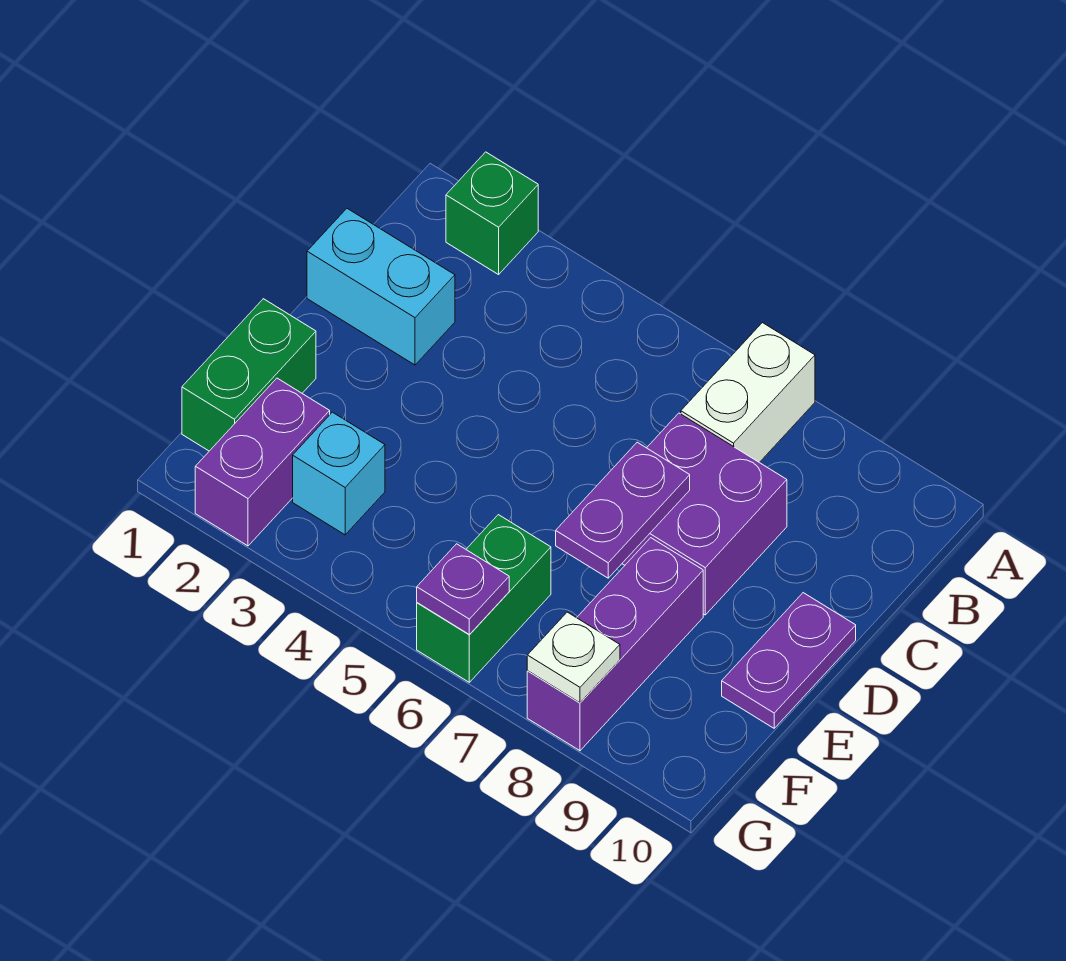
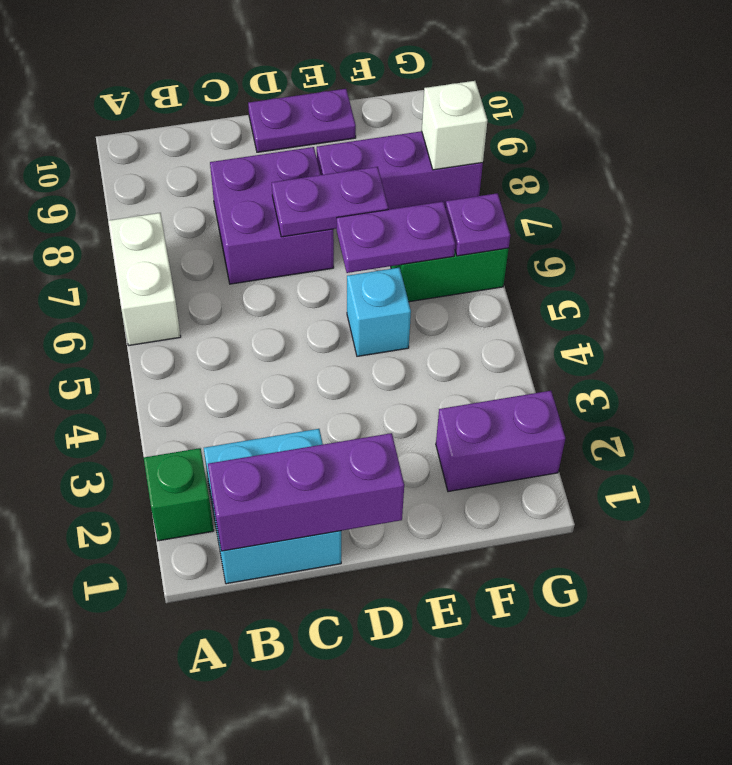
white 1x2 brick [681,323,815,463] -> white 1x2 brick turned to [108,213,181,345]
none -> purple 1x3 brick [208,433,404,551]
cyan 1x2 brick [307,209,455,365] -> cyan 2x2 brick [204,429,341,584]
green 1x2 brick [182,299,316,451] -> none
none -> purple 1x2 plate [337,202,455,273]
cyan 1x1 brick [293,412,385,535] -> cyan 1x1 brick moved to [347,268,411,356]
white 1x1 plate [527,612,620,703] -> white 1x1 brick [422,81,488,170]

